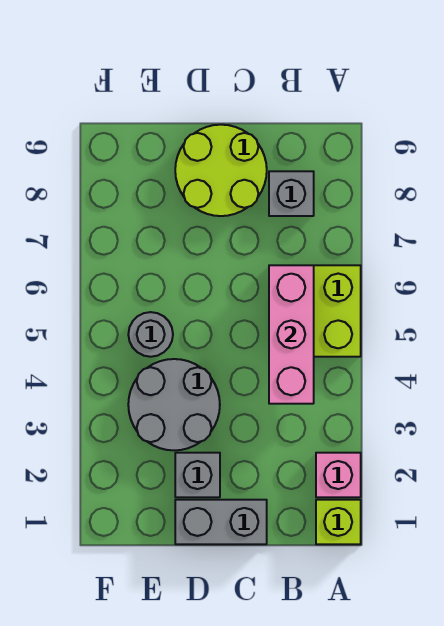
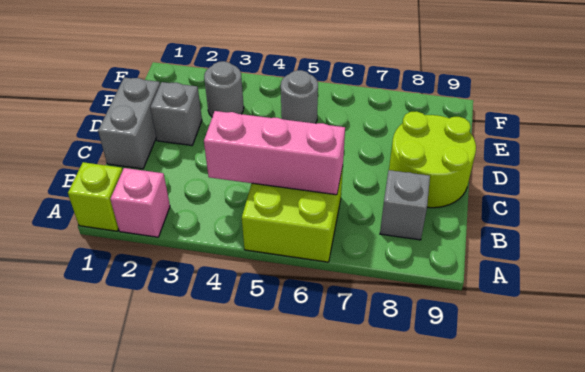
grey 2x2 round brick [128,359,220,450] -> grey 1x1 round brick [204,61,244,117]

